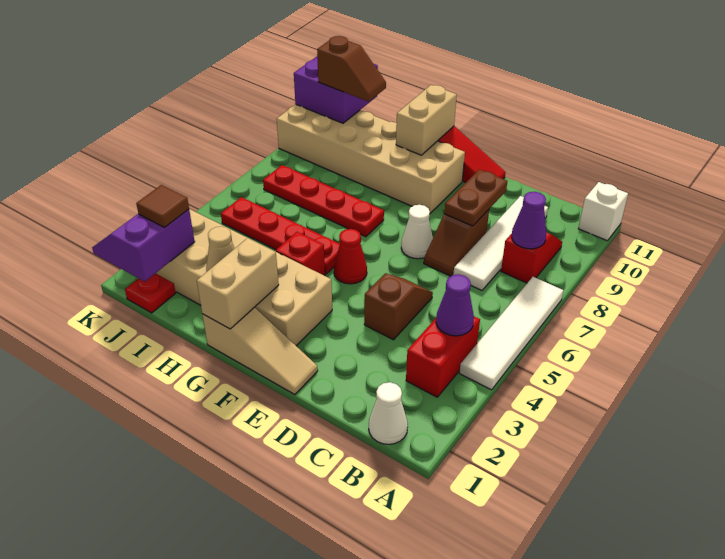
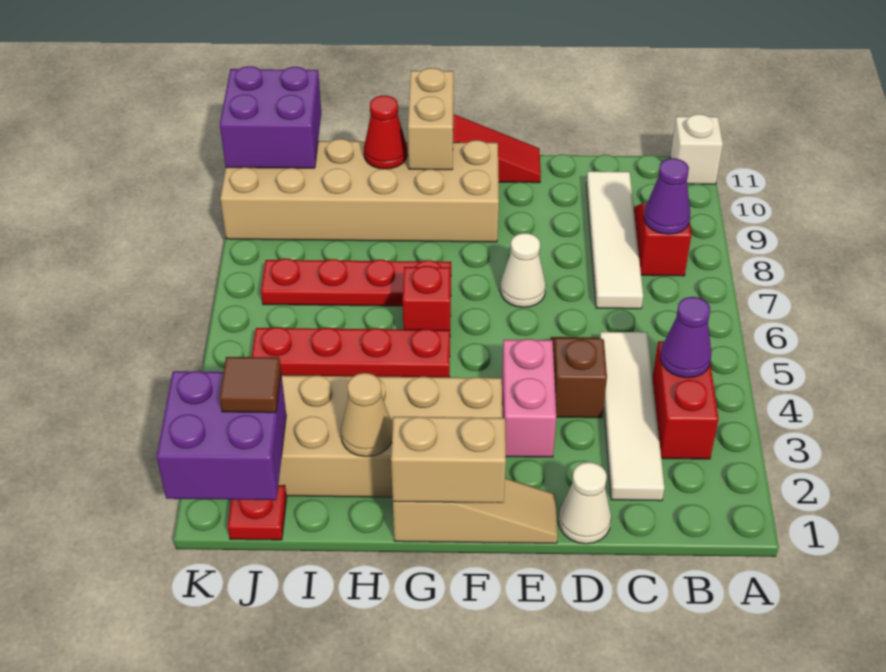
white 1x4 tile [460,277,563,390] -> white 1x4 tile moved to [600,332,664,501]
white 1x1 cone [369,382,408,444] -> white 1x1 cone moved to [559,462,611,544]
brown 1x2 slope [424,210,489,276] -> none
brown 1x2 plate [444,169,507,226] -> none
none -> pink 1x2 brick [502,339,556,457]
red 1x1 cone [334,229,367,284] -> red 1x1 cone moved to [364,96,407,169]
tan 1x2 brick [197,238,279,329] -> tan 1x2 brick turned to [391,417,506,503]
red 1x1 brick [276,232,325,276] -> red 1x1 brick moved to [403,266,451,330]
brown 1x2 slope [317,36,386,102] -> none
purple 2x2 slope [92,209,195,282] -> purple 2x2 brick [157,371,286,500]

